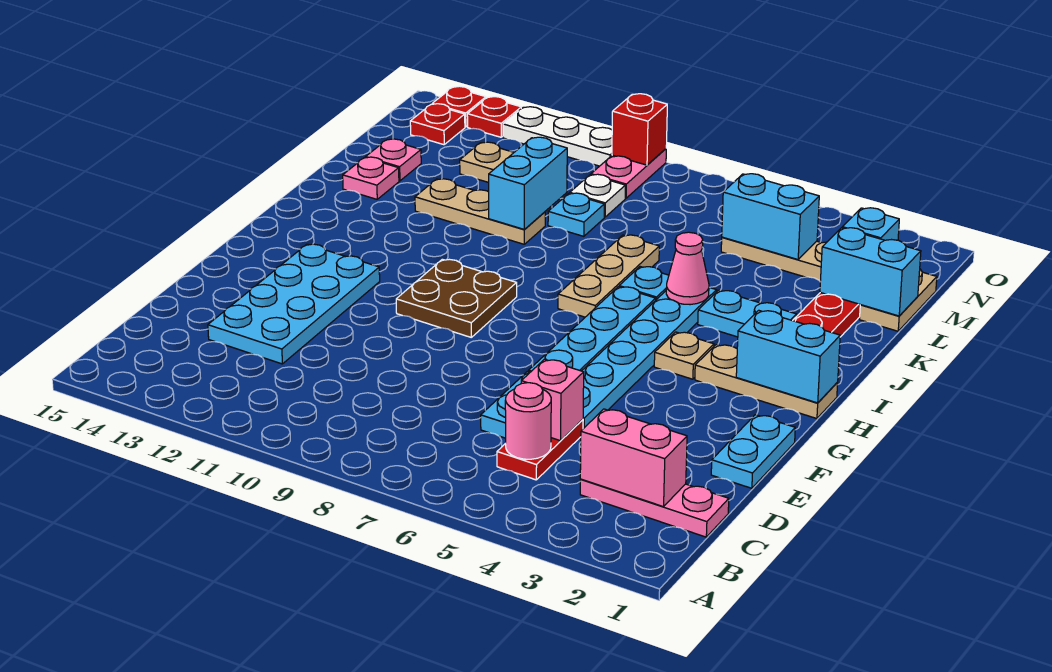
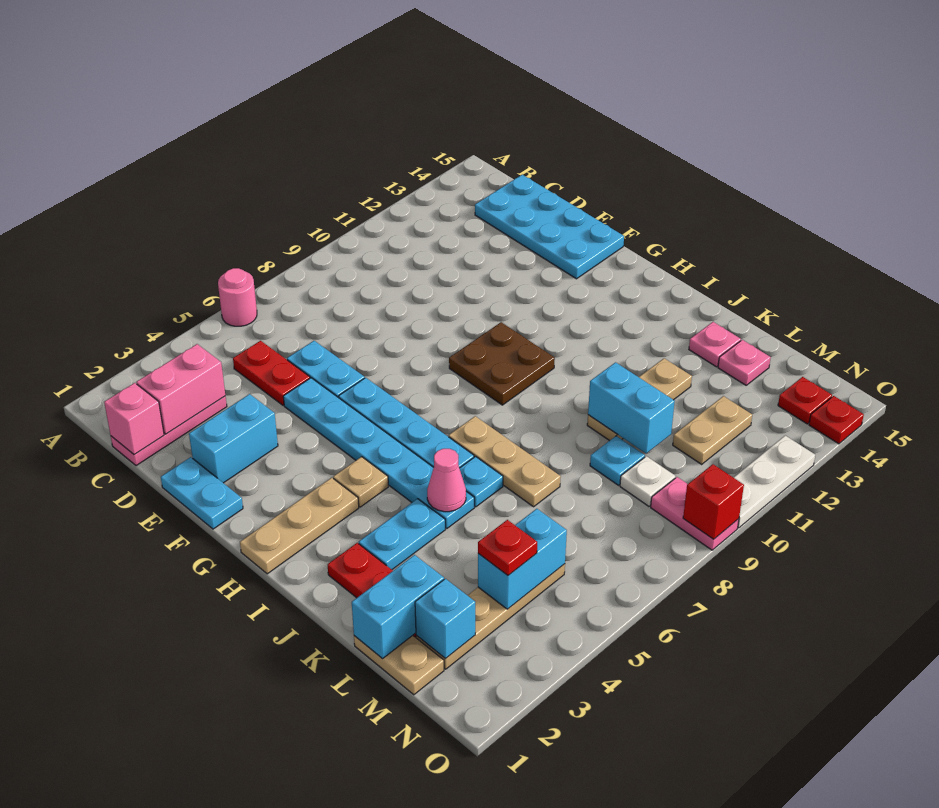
pink 1x1 round brick [505,383,551,459] -> pink 1x1 round brick moved to [218,268,257,326]
pink 1x1 brick [521,359,584,441] -> pink 1x1 brick moved to [104,383,164,455]
cyan 2x4 plate [208,244,380,364] -> cyan 2x4 plate moved to [475,175,624,279]
cyan 1x2 brick [736,310,840,403] -> cyan 1x2 brick moved to [189,394,278,483]
red 1x1 plate [467,97,521,137] -> red 1x1 plate moved to [478,520,537,575]

